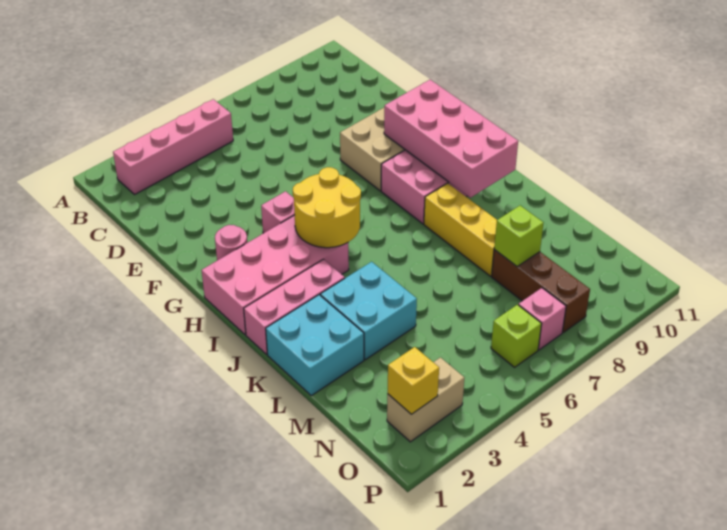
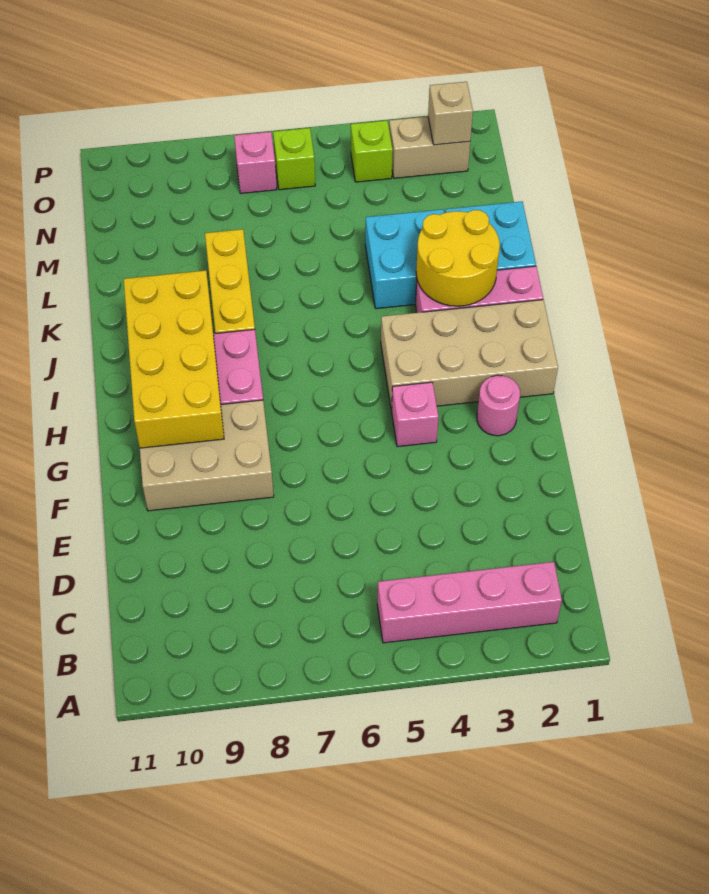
pink 2x4 brick [384,80,518,198] -> yellow 2x4 brick [124,270,224,448]
pink 2x4 brick [201,215,349,335] -> tan 2x4 brick [381,300,558,411]
yellow 2x2 round brick [293,167,361,248] -> yellow 2x2 round brick moved to [416,210,500,306]
brown 1x3 brick [492,250,590,332] -> none
lime 1x1 brick [494,206,543,266] -> lime 1x1 brick moved to [351,121,393,182]
yellow 1x1 brick [388,347,439,414] -> tan 1x1 brick [428,82,473,145]

